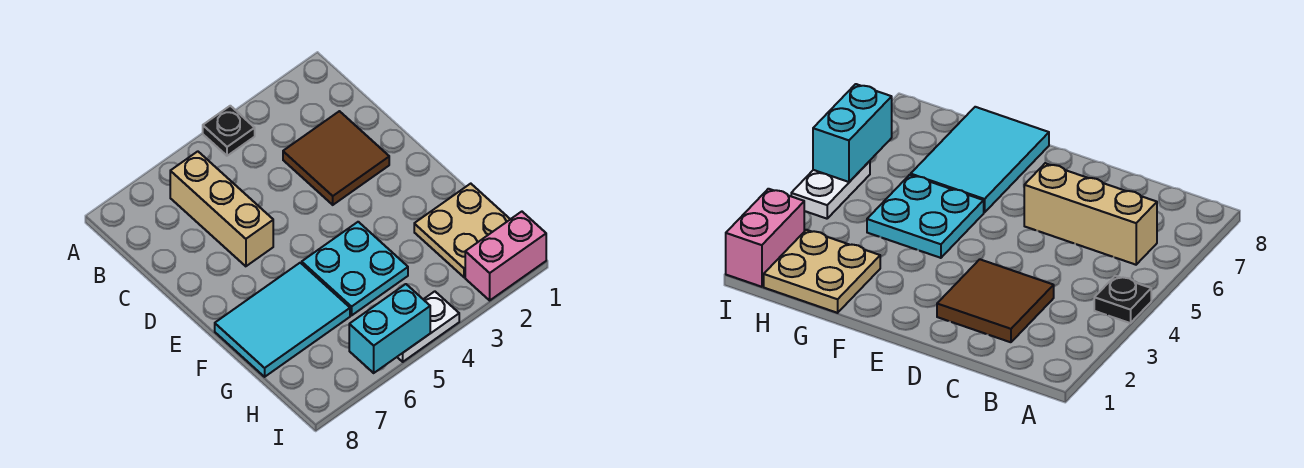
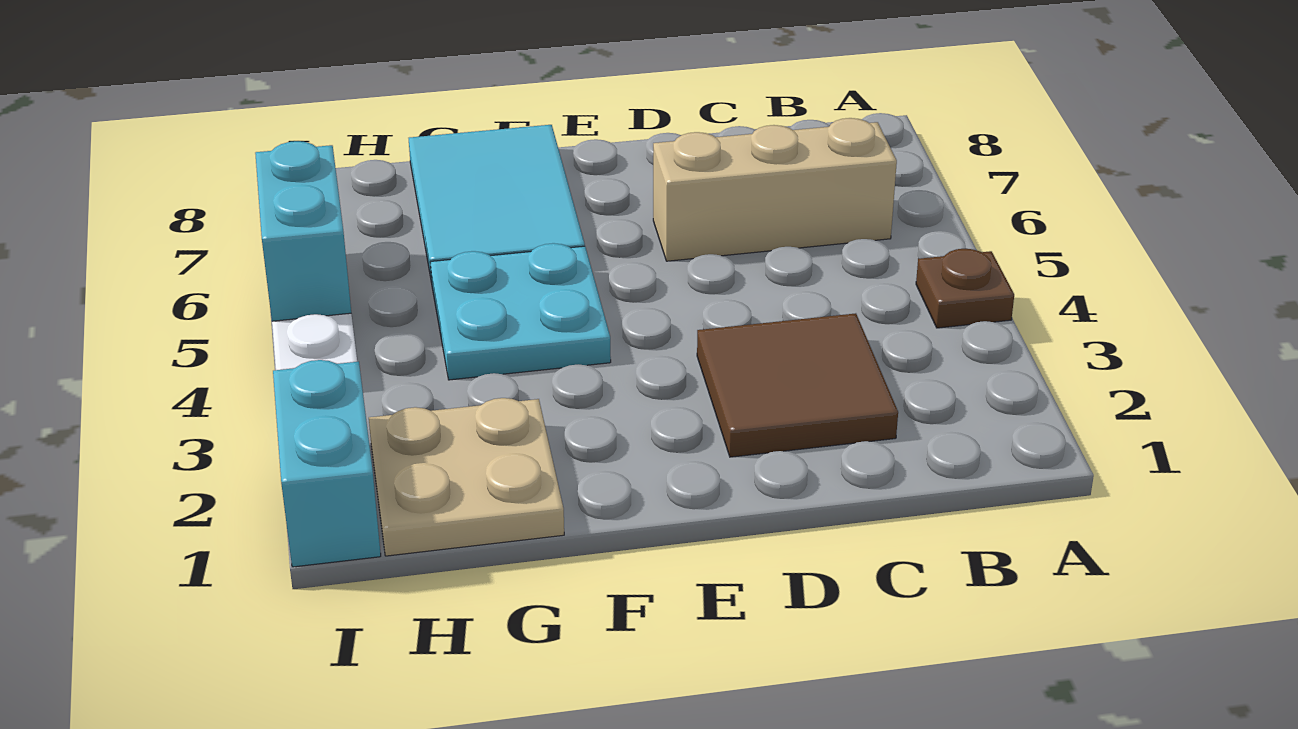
black 1x1 plate [203,106,255,156] -> brown 1x1 plate [916,249,1014,328]
pink 1x2 brick [465,212,546,300] -> cyan 1x2 brick [273,360,381,567]

